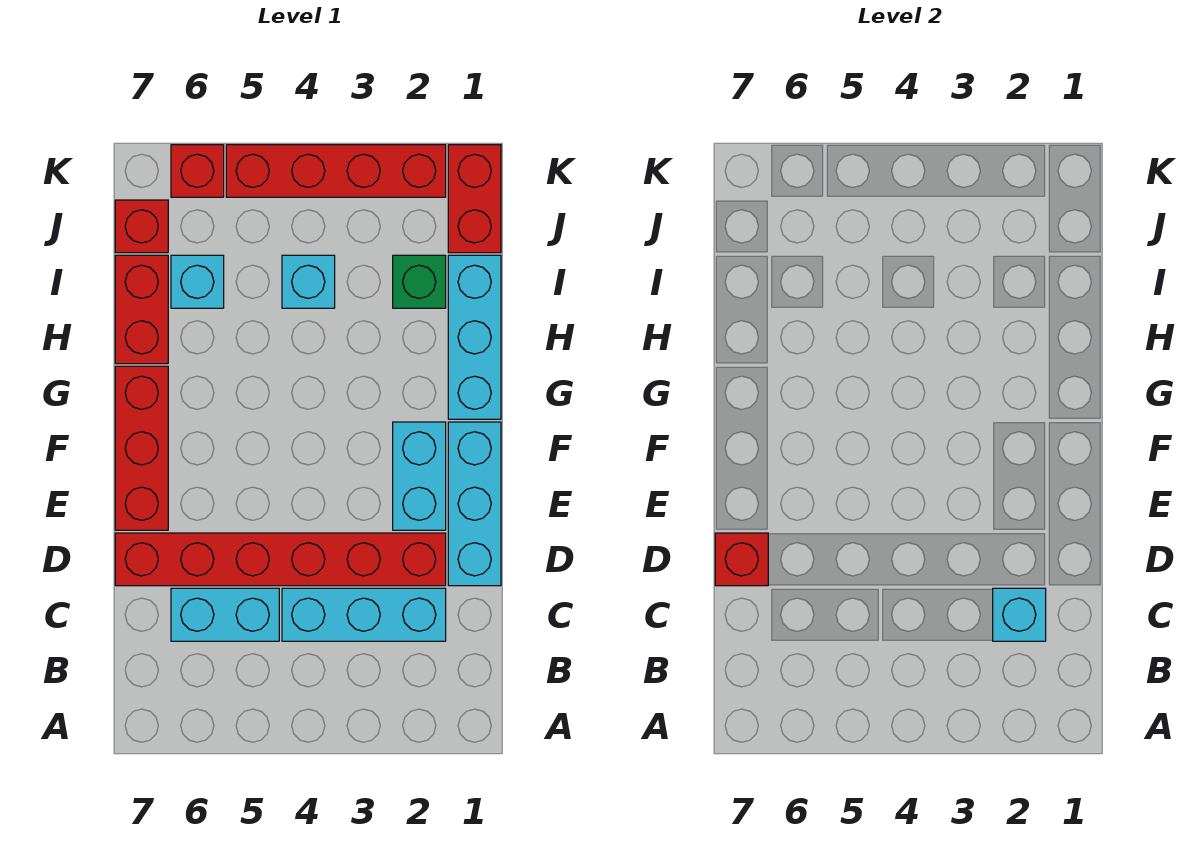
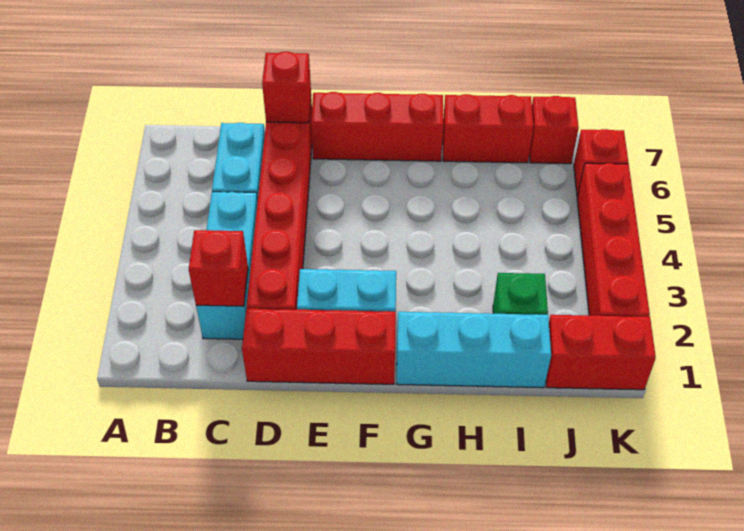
cyan 1x1 brick [993,588,1046,641] -> red 1x1 brick [189,230,248,306]
cyan 1x3 brick [448,422,501,586] -> red 1x3 brick [242,309,396,384]
cyan 1x1 brick [282,255,335,308] -> none
cyan 1x1 brick [171,255,224,308] -> none

